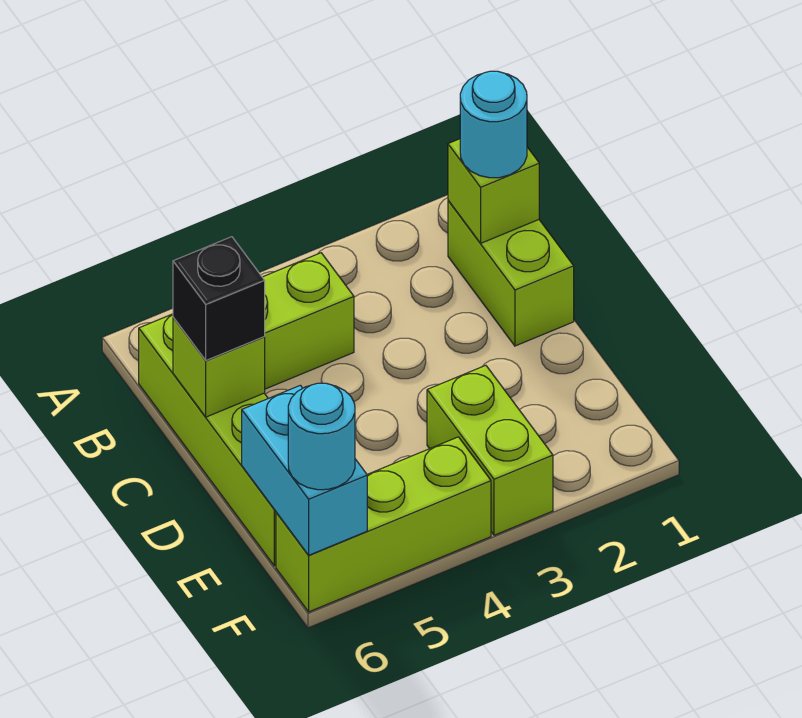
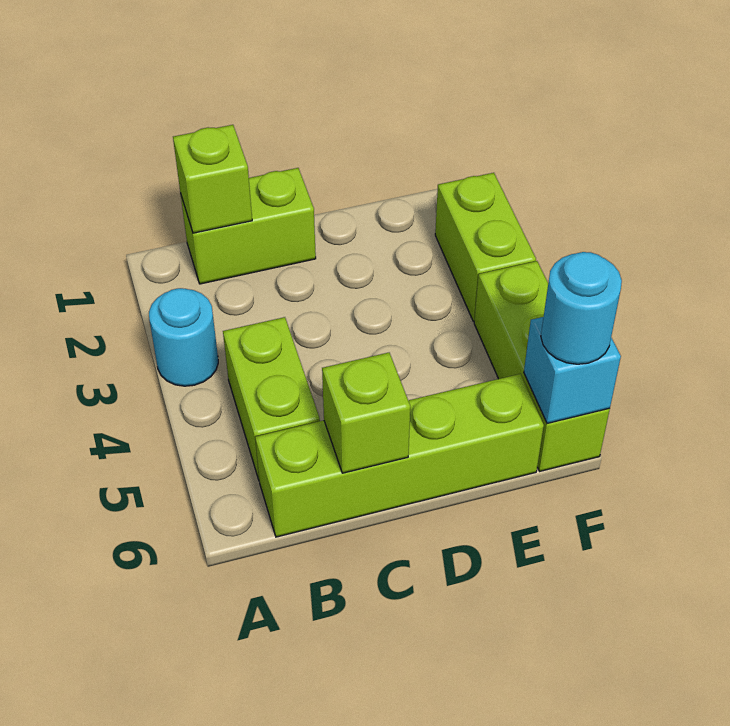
cyan 1x1 round brick [460,71,527,178] -> cyan 1x1 round brick moved to [149,288,218,386]
black 1x1 brick [173,237,265,360] -> none
lime 1x2 brick [427,365,553,535] -> lime 1x2 brick turned to [435,173,536,321]
cyan 1x2 brick [242,385,367,555] -> cyan 1x1 brick [524,317,621,423]

